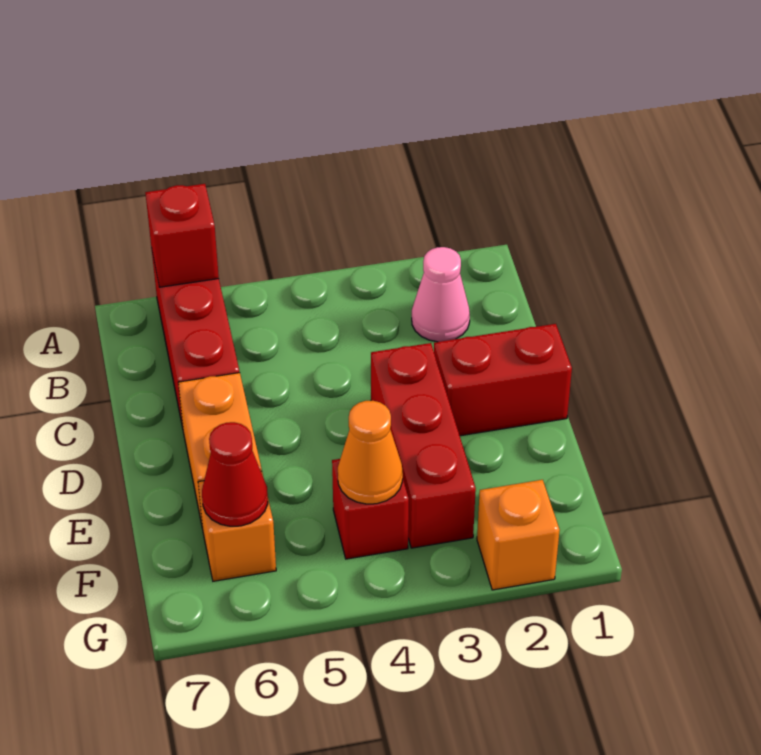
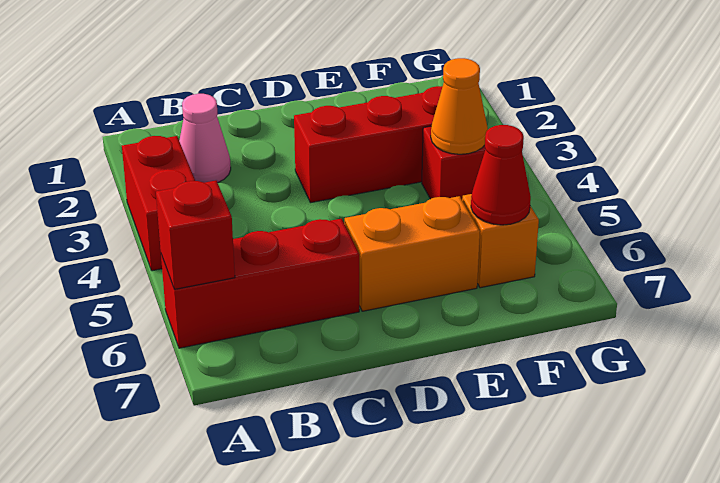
red 1x2 brick [434,324,572,436] -> red 1x2 brick moved to [122,136,195,271]
orange 1x1 brick [477,480,560,590] -> none

